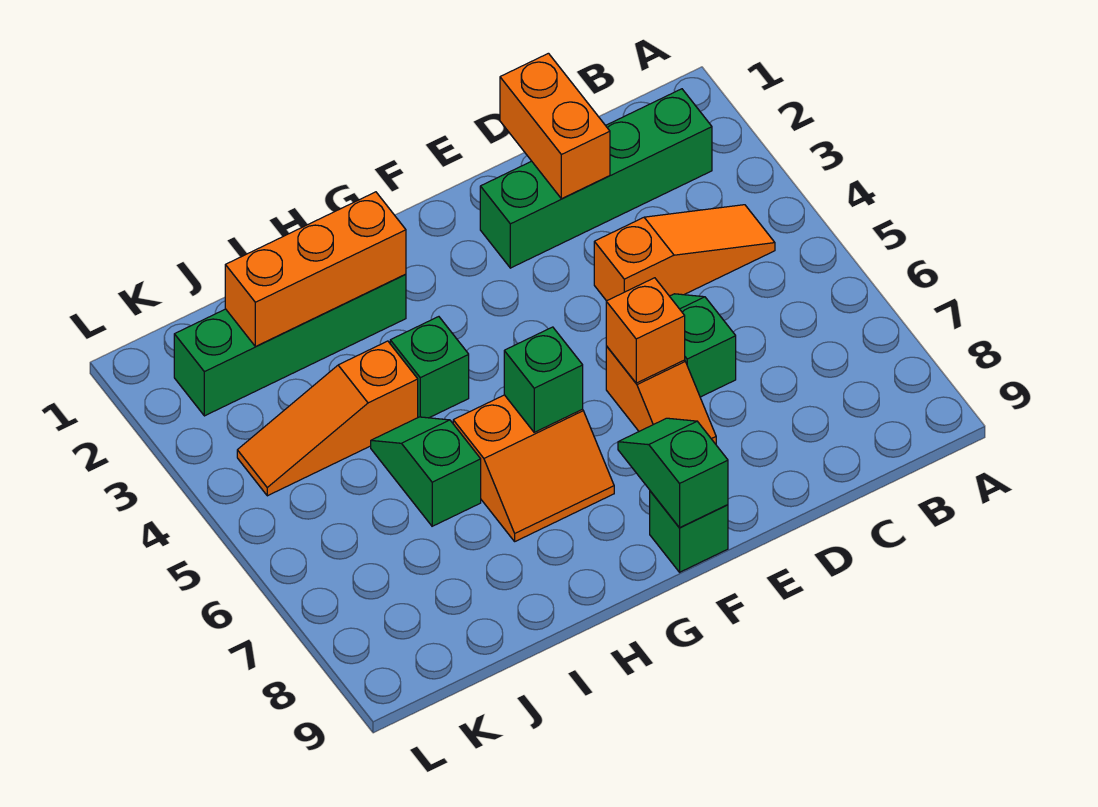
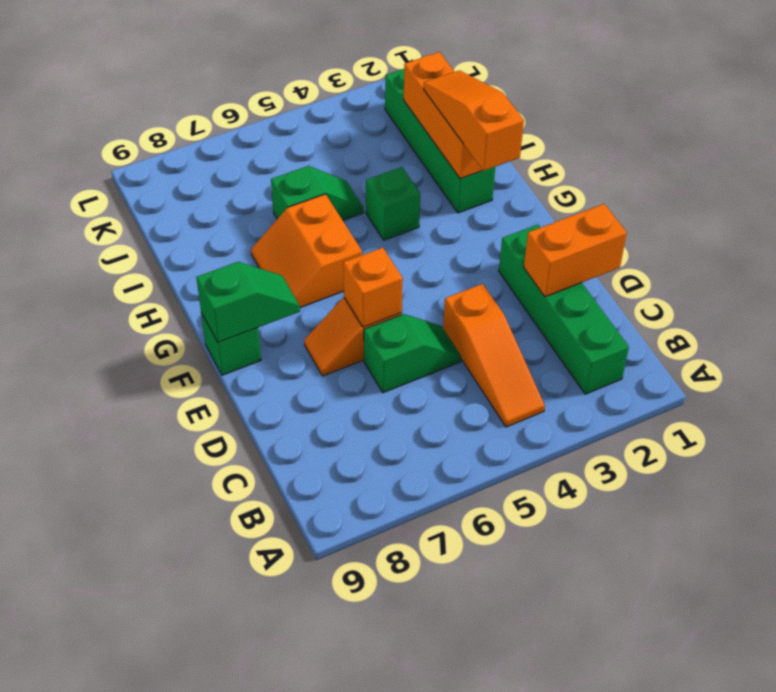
green 1x1 brick [504,327,583,432] -> none
orange 1x3 slope [237,341,418,496] -> orange 1x3 slope moved to [424,70,524,171]

